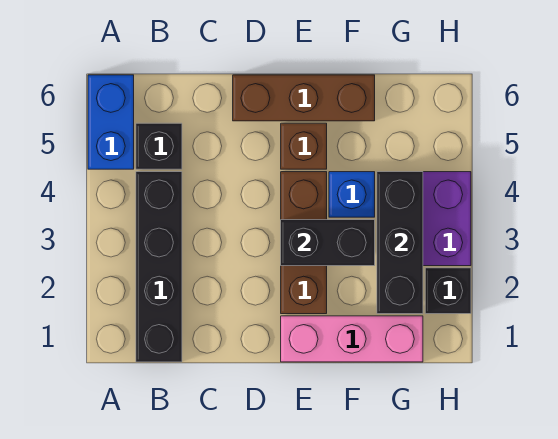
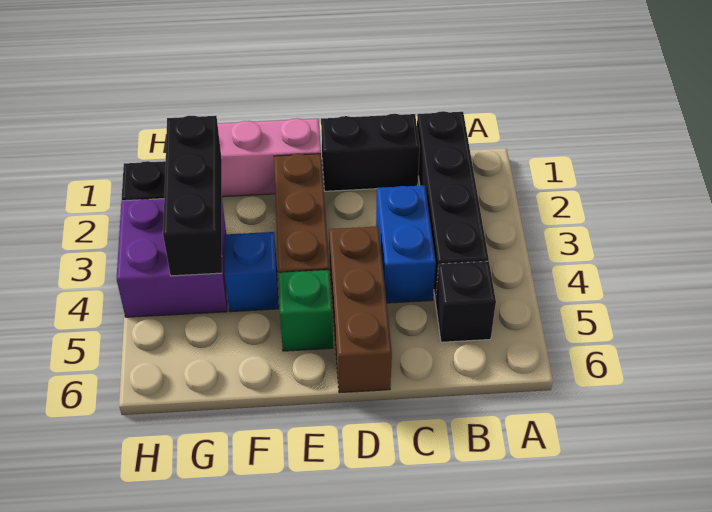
blue 1x2 brick [88,75,134,169] -> blue 1x2 brick moved to [376,185,436,303]
brown 1x3 brick [233,75,375,121] -> brown 1x3 brick turned to [329,226,392,393]
black 1x2 brick [281,220,375,266] -> black 1x2 brick moved to [321,114,420,191]
brown 1x1 brick [281,123,327,169] -> green 1x1 brick [278,270,333,351]

